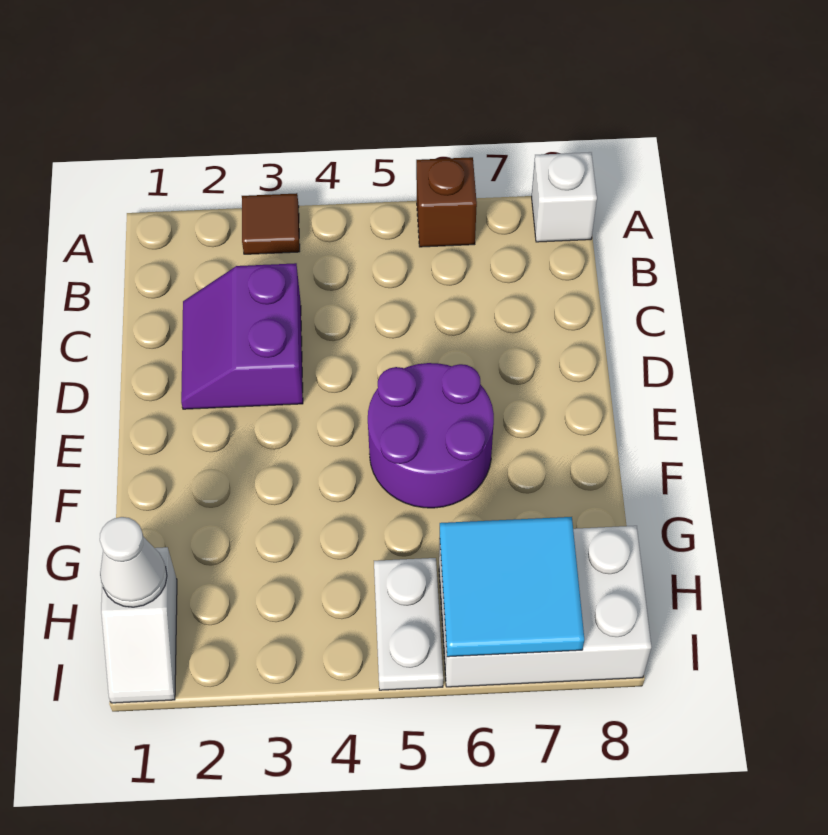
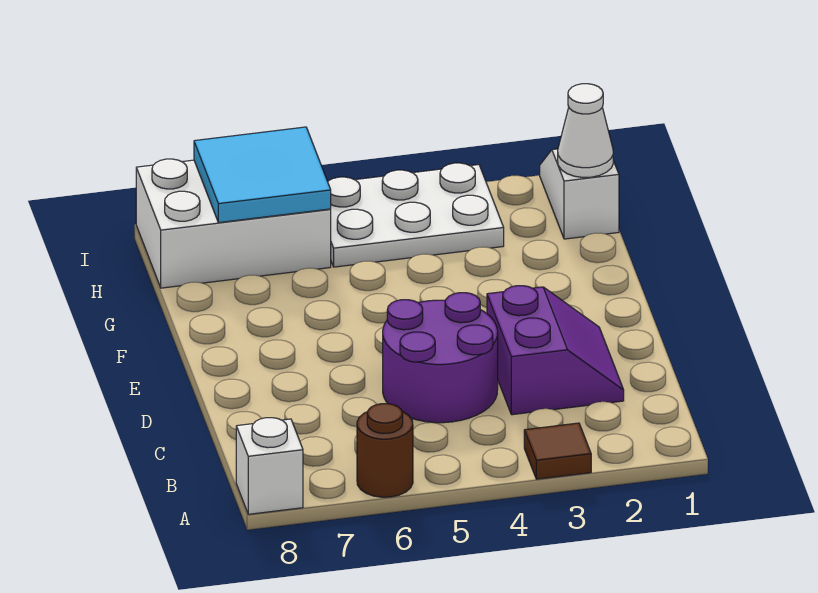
brown 1x1 brick [416,157,477,247] -> brown 1x1 round brick [357,404,413,497]
purple 2x2 round brick [368,363,494,508] -> purple 2x2 round brick moved to [383,293,498,423]
white 1x2 plate [374,558,443,690] -> white 2x3 plate [328,163,504,267]

